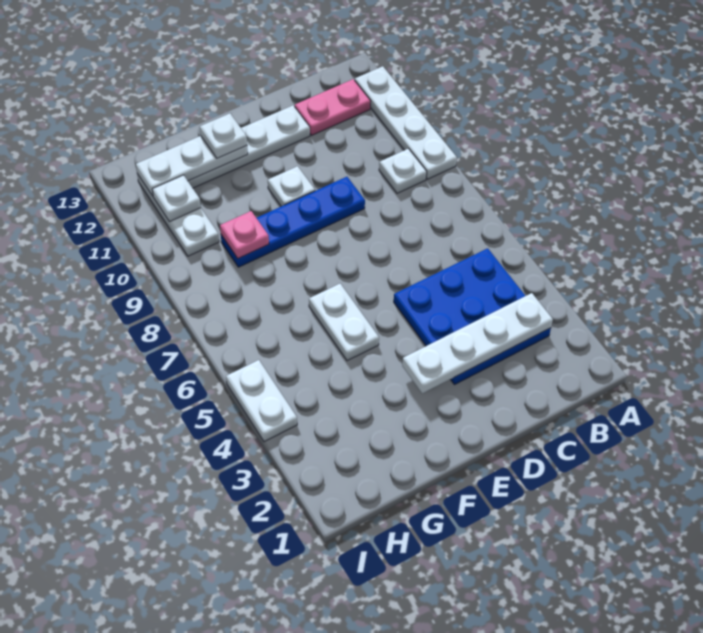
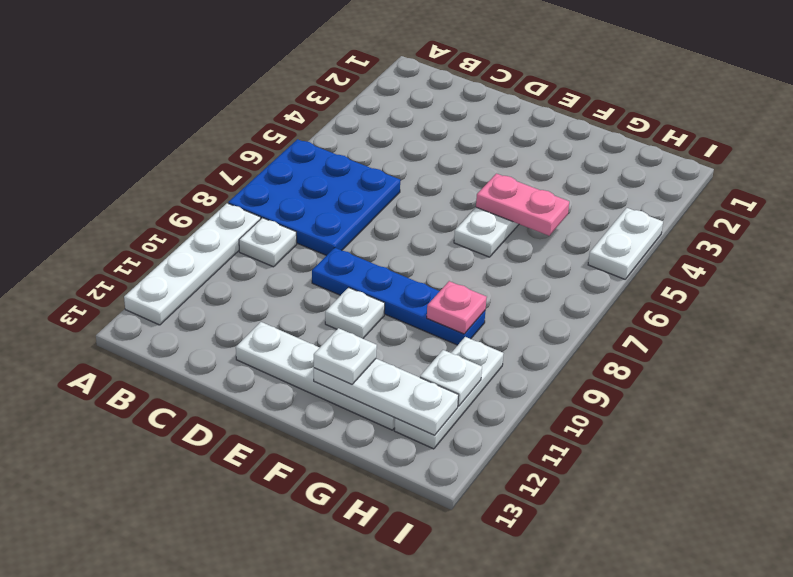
blue 3x3 plate [394,248,551,385] -> blue 3x3 plate moved to [228,139,400,256]
white 1x4 plate [402,293,553,393] -> none
pink 1x2 plate [295,79,371,135] -> pink 1x2 plate moved to [476,174,569,236]

